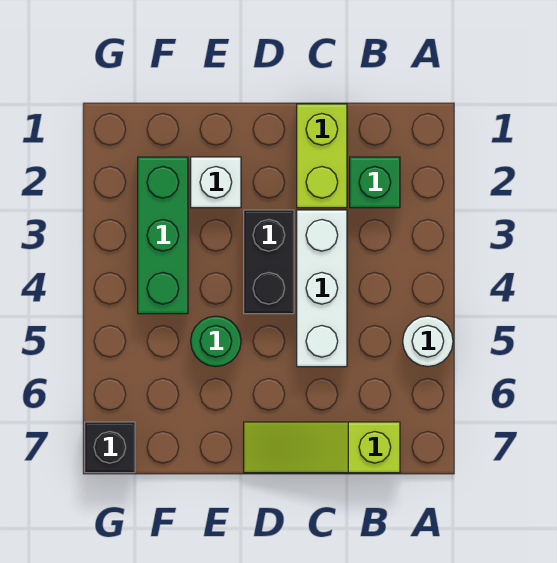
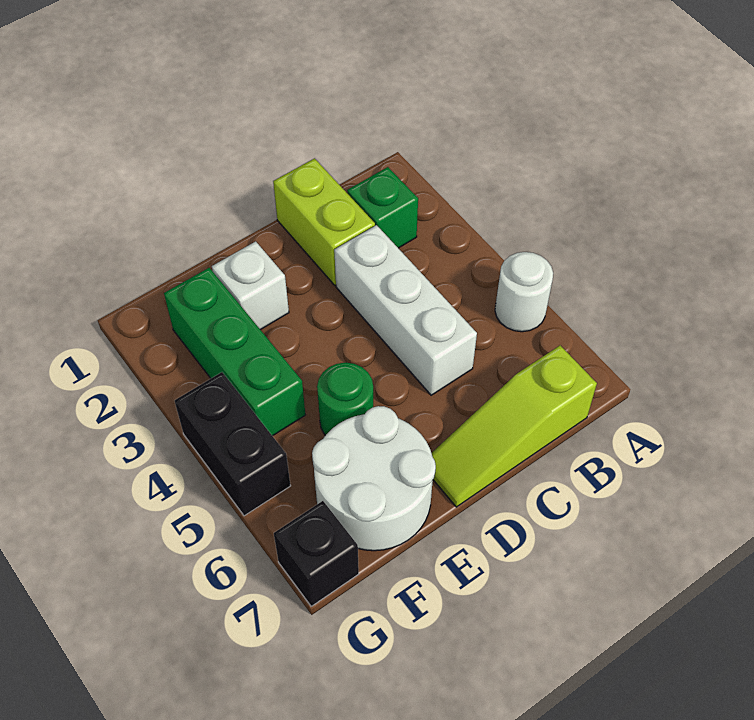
black 1x2 brick [244,210,294,314] -> black 1x2 brick moved to [174,372,291,516]
none -> white 2x2 round brick [312,406,436,551]

